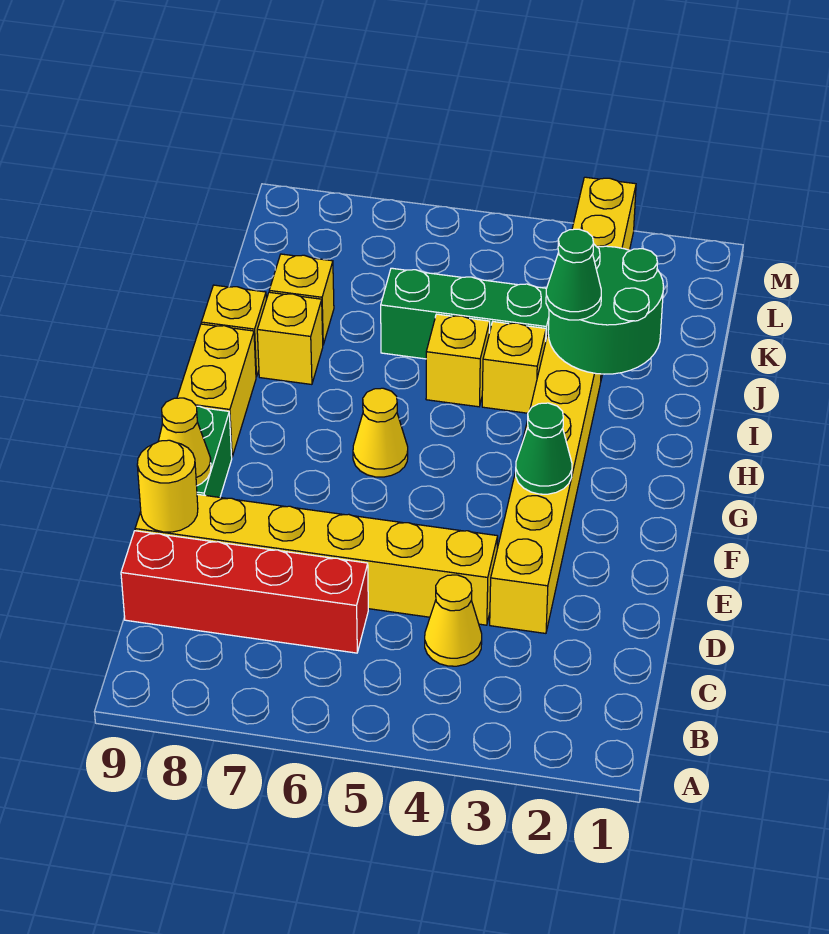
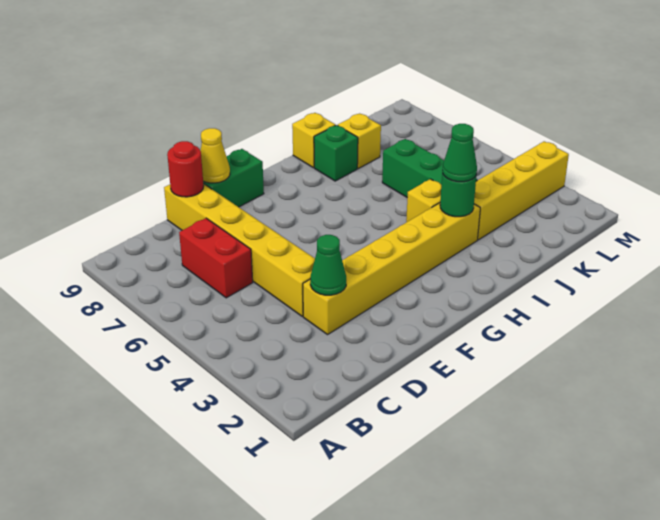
yellow 1x1 cone [425,575,482,666] -> none
red 1x4 brick [121,531,368,653] -> red 1x2 brick [179,218,253,298]
yellow 1x1 round brick [137,440,198,532] -> red 1x1 round brick [167,141,204,197]
green 1x1 cone [516,403,572,494] -> green 1x1 cone moved to [310,235,346,295]
yellow 1x1 cone [353,388,408,477] -> none
yellow 1x2 brick [177,324,256,456] -> none
green 2x2 round brick [548,245,664,374] -> green 1x1 round brick [440,171,476,217]
yellow 1x1 brick [426,314,490,407] -> none
yellow 1x1 brick [257,292,323,384] -> green 1x1 brick [314,125,358,181]

